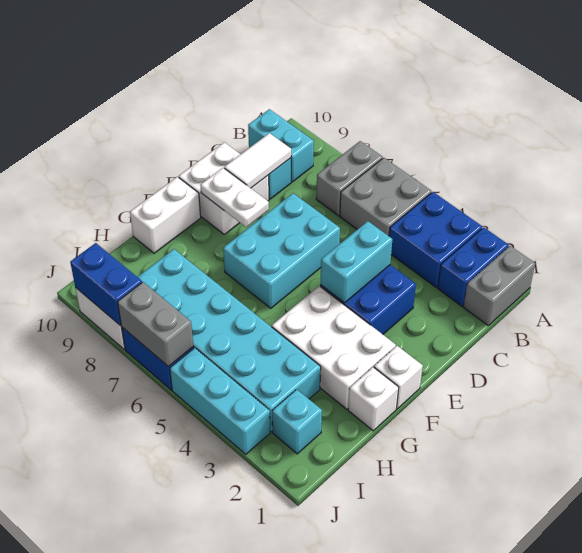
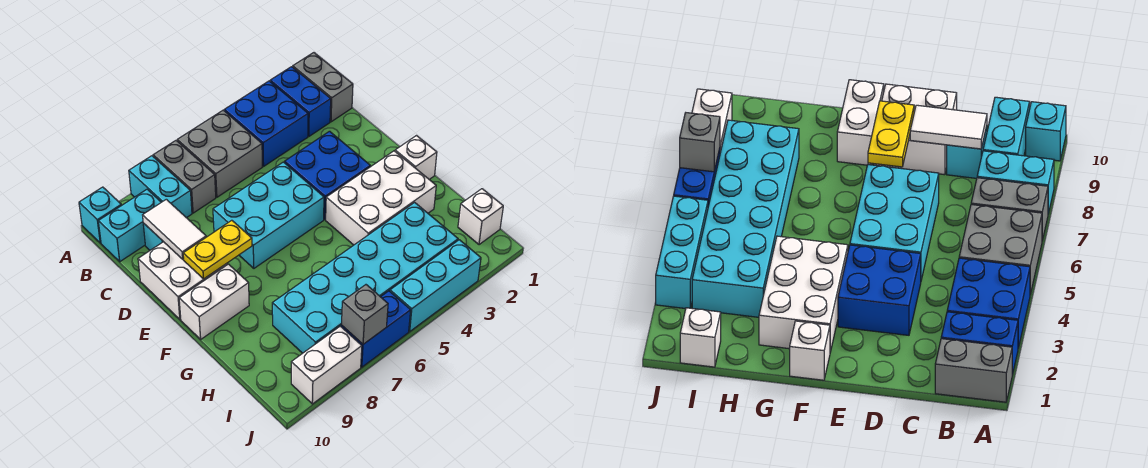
cyan 1x2 brick [320,221,392,303] -> cyan 1x2 brick moved to [129,156,192,218]
cyan 2x3 brick [223,193,340,308] -> cyan 2x3 brick turned to [213,162,324,268]
white 1x2 plate [200,168,269,227] -> yellow 1x2 plate [183,220,252,279]
white 1x2 brick [130,177,201,253] -> white 1x2 brick turned to [179,264,249,339]
white 1x1 brick [348,367,399,431] -> white 1x1 brick moved to [458,189,503,245]
cyan 1x1 brick [272,389,322,454] -> cyan 1x1 brick moved to [79,187,121,243]
grey 1x2 brick [118,282,193,367] -> grey 1x1 brick [341,285,388,344]
blue 1x2 brick [70,243,142,325] -> none

